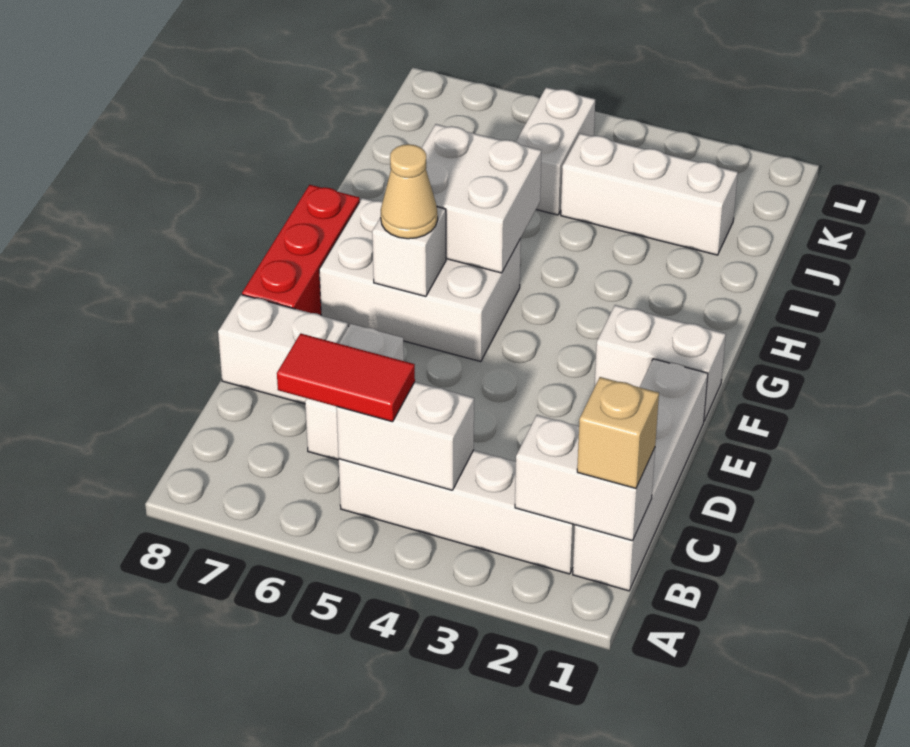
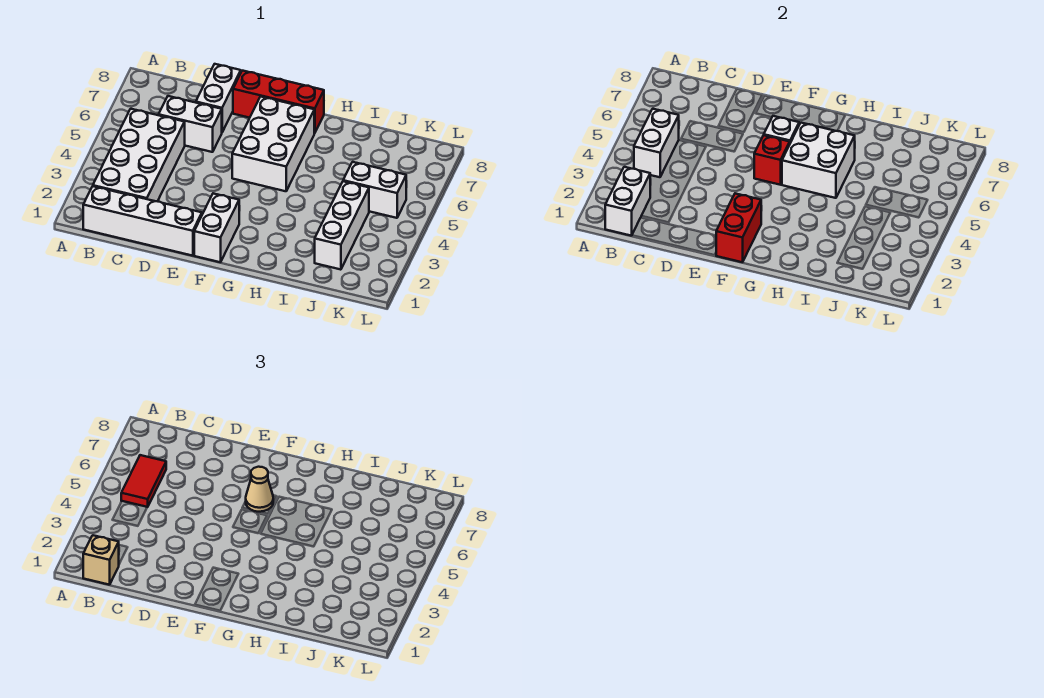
white 1x4 brick [339,450,575,574] -> white 2x4 brick [93,109,185,201]
none -> red 1x2 brick [716,194,761,262]
none -> red 1x1 brick [754,135,790,185]

